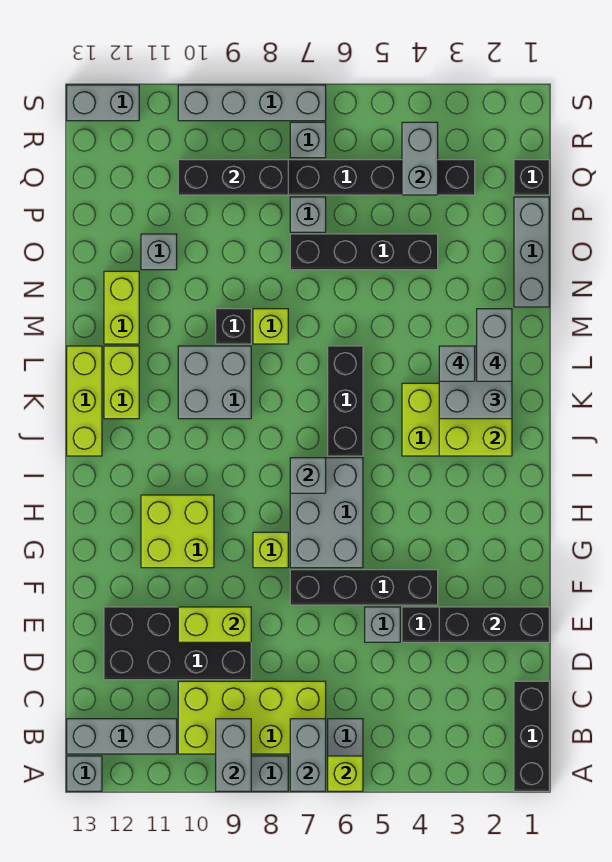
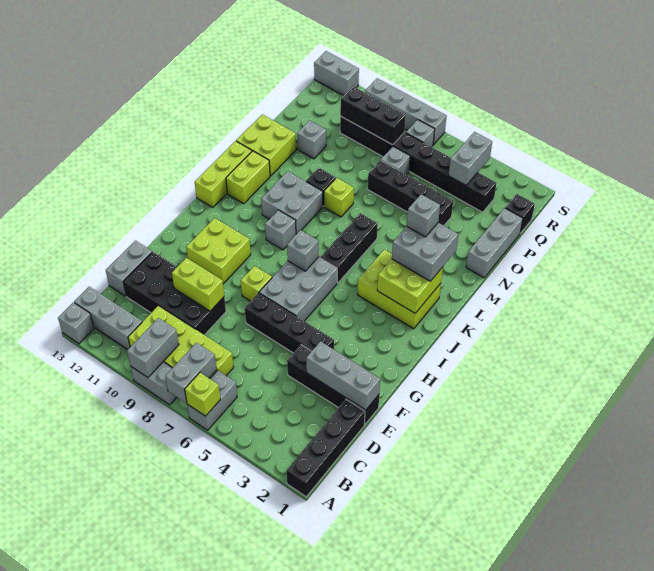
black 1x3 brick [514,681,549,791] -> black 1x4 brick [286,399,365,497]
black 1x3 brick [439,607,549,642] -> grey 1x3 brick [306,342,380,410]
grey 1x1 brick [365,607,400,642] -> grey 1x1 brick moved to [265,210,296,250]
grey 1x2 brick [477,309,512,381] -> grey 1x2 brick moved to [106,241,152,296]
lime 1x2 brick [104,271,139,344] -> lime 2x2 brick [236,114,296,176]

